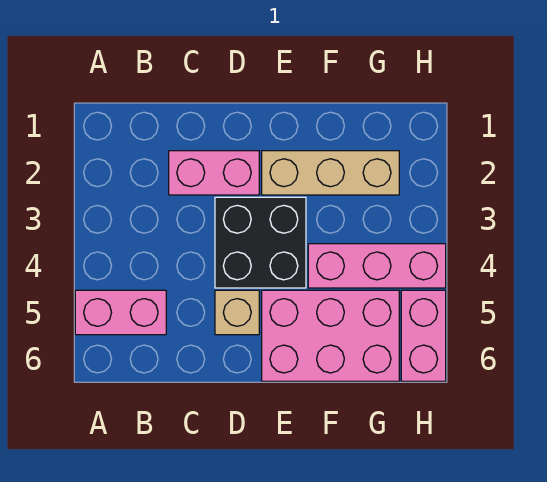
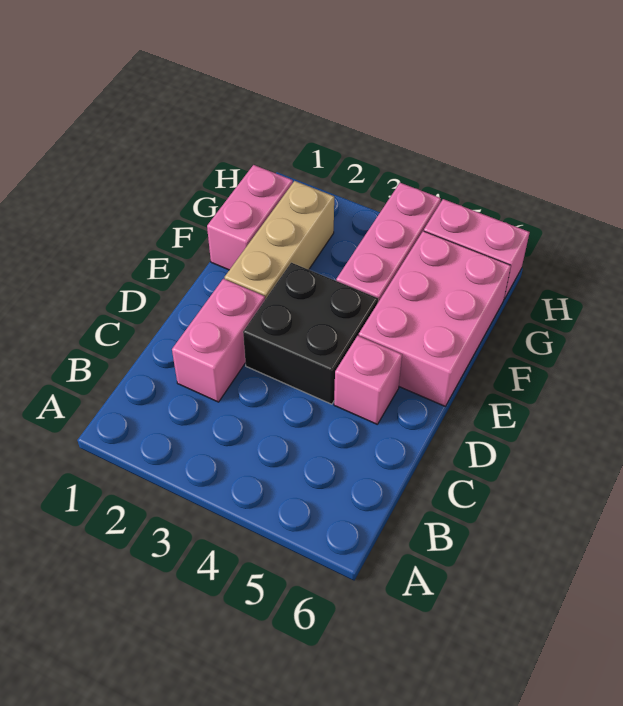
pink 1x2 brick [75,290,166,335] -> pink 1x2 brick moved to [207,165,293,270]
tan 1x1 brick [215,290,259,335] -> pink 1x1 brick [334,336,402,424]

